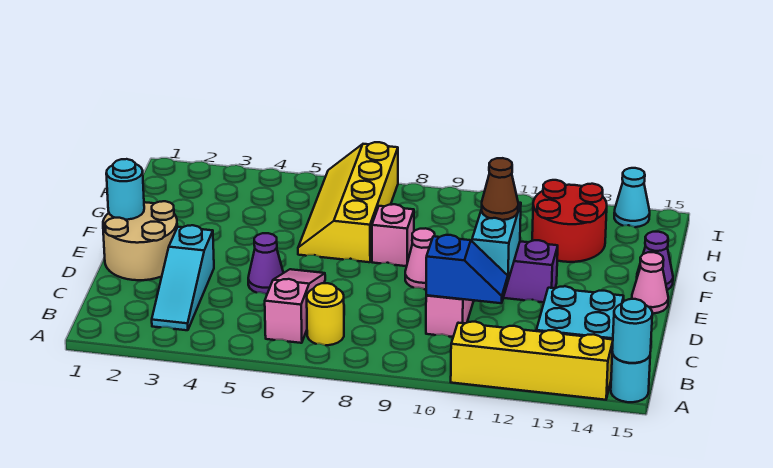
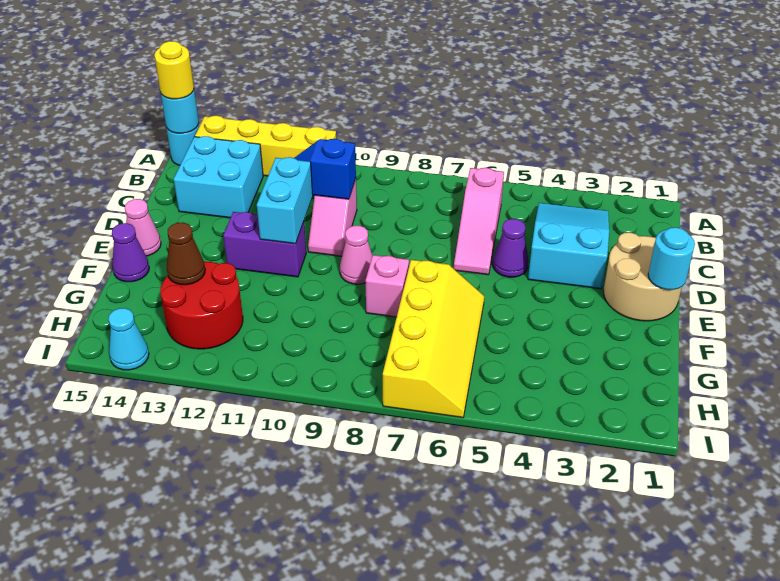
cyan 1x3 slope [152,225,214,330] -> cyan 2x3 slope [528,203,609,289]
yellow 1x1 round brick [307,283,344,345] -> yellow 1x1 round brick moved to [154,41,194,99]
brown 1x1 cone [482,158,518,220] -> brown 1x1 cone moved to [167,222,205,285]

